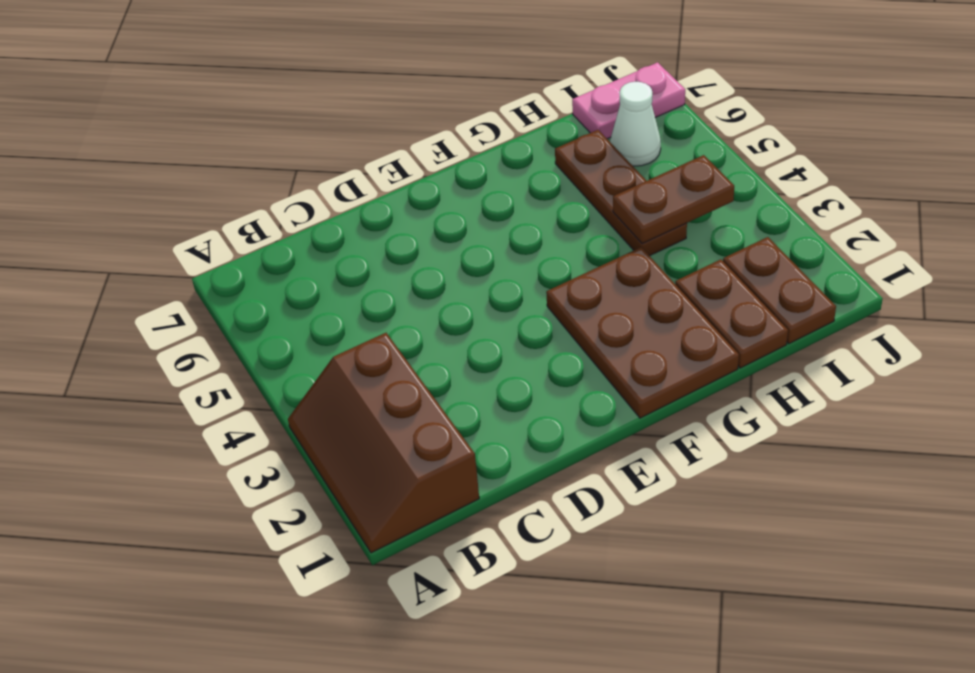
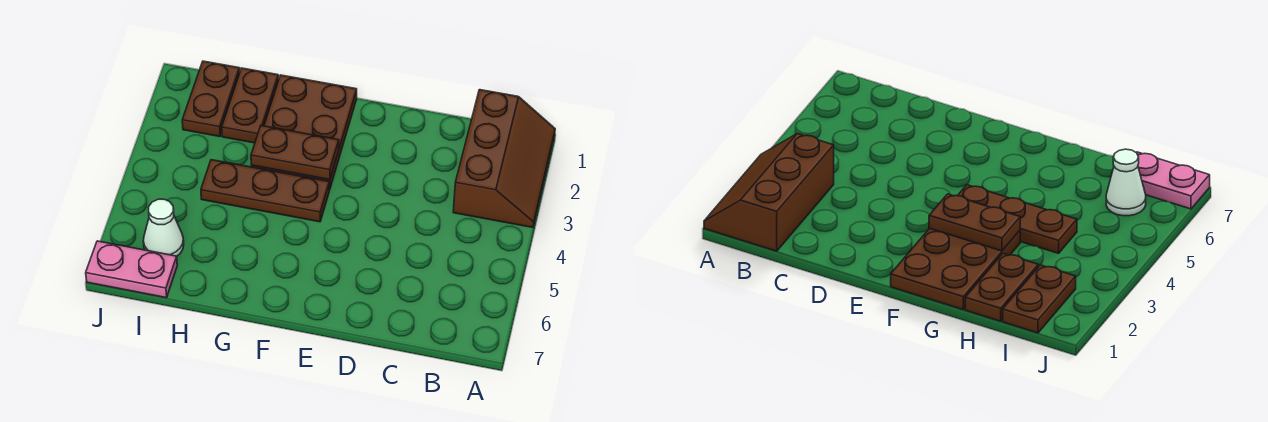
brown 1x3 plate [555,130,687,256] -> brown 1x3 plate turned to [201,160,329,222]
brown 1x2 plate [613,155,734,244] -> brown 1x2 plate moved to [251,126,339,180]

